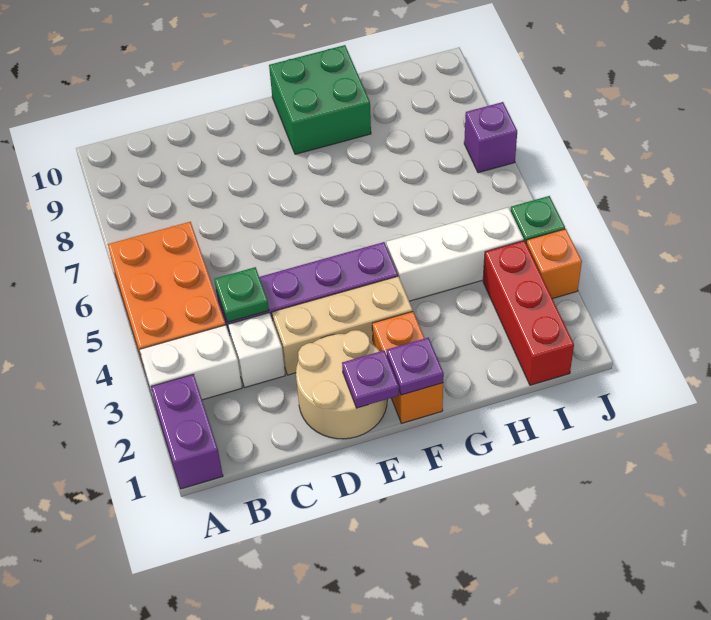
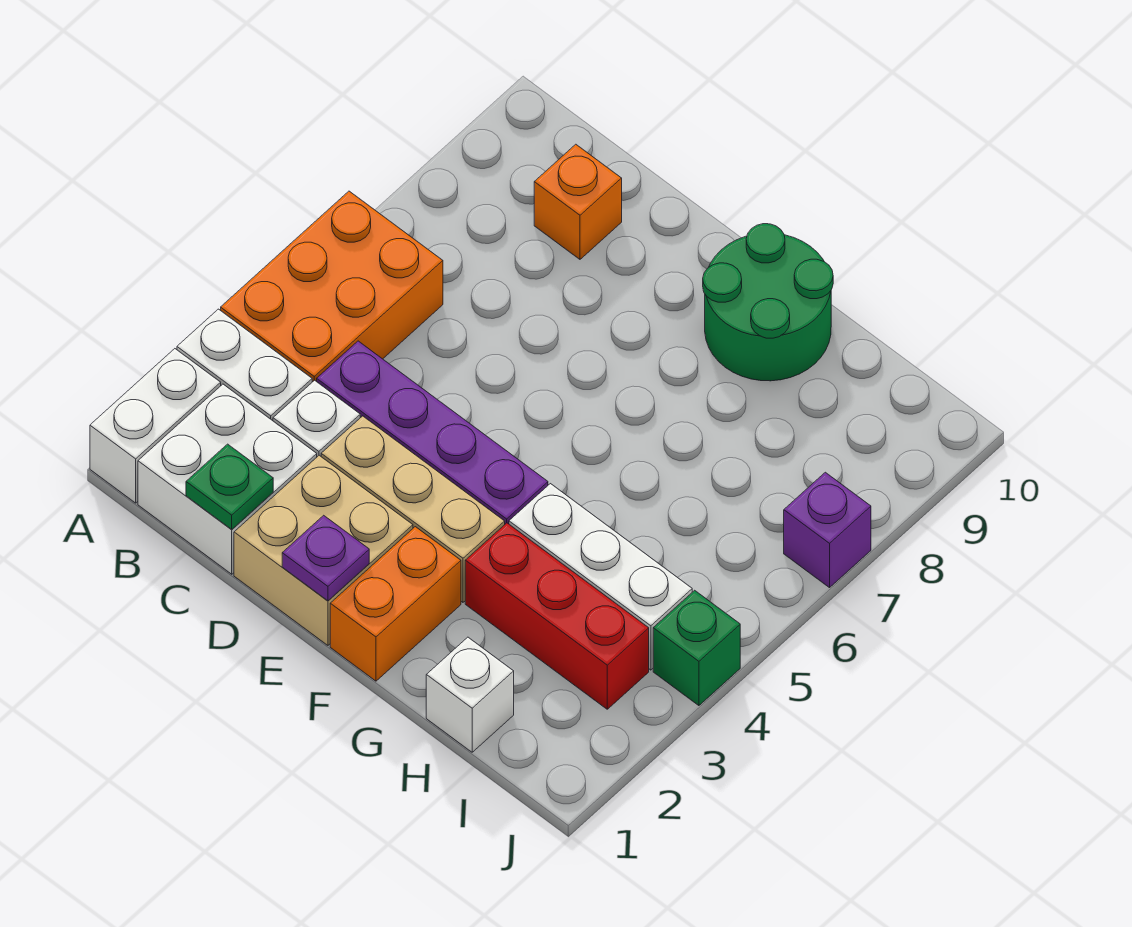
purple 1x2 brick [151,374,223,489] -> white 1x2 brick [90,349,221,503]
none -> white 2x2 brick [138,384,317,574]
green 1x1 plate [214,267,269,322] -> green 1x1 plate moved to [186,444,273,530]
tan 2x2 round brick [296,330,387,439] -> tan 2x2 brick [234,455,413,645]
purple 1x1 plate [387,338,444,395] -> none
green 2x2 brick [269,45,371,154] -> green 2x2 round brick [703,224,833,381]
none -> white 1x1 brick [426,637,514,752]
red 1x3 brick [483,241,574,385] -> red 1x3 brick turned to [465,523,649,709]
orange 1x1 brick [526,229,582,299] -> orange 1x1 brick moved to [534,144,622,259]

